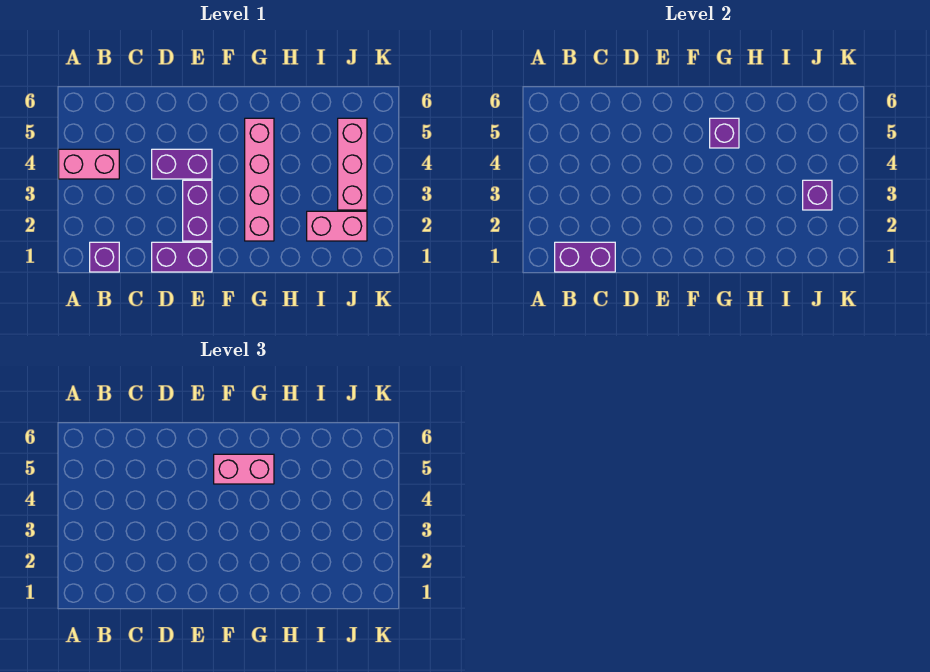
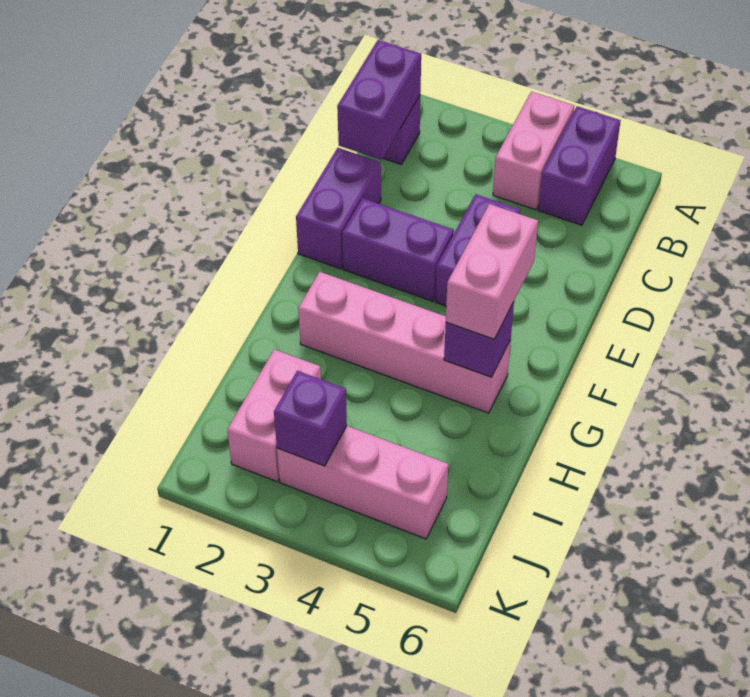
none -> purple 1x2 brick [538,106,621,225]

